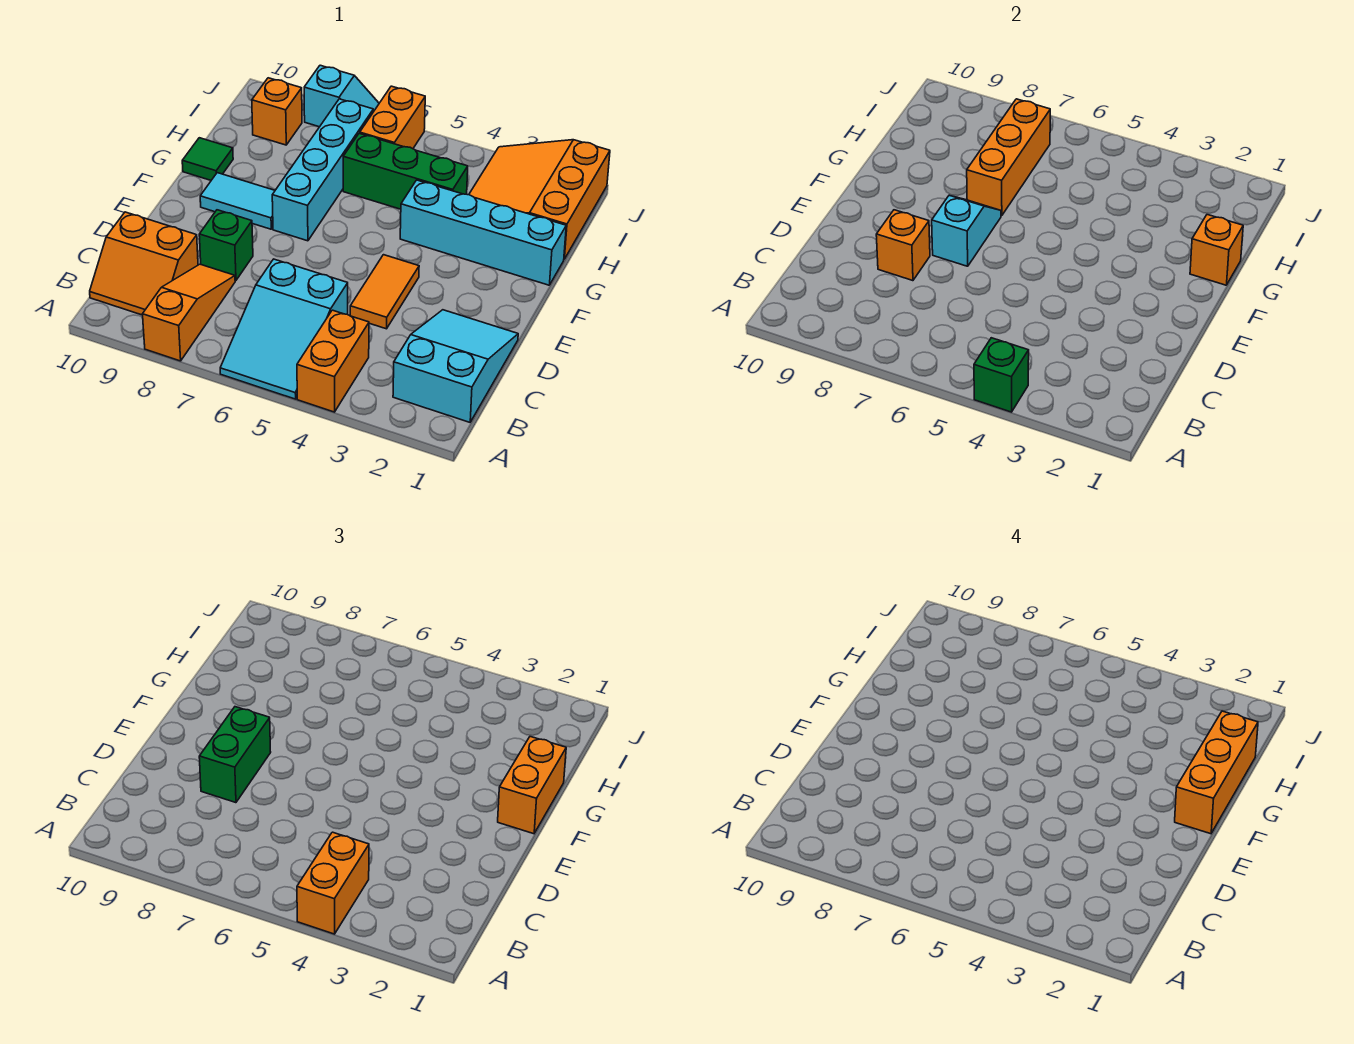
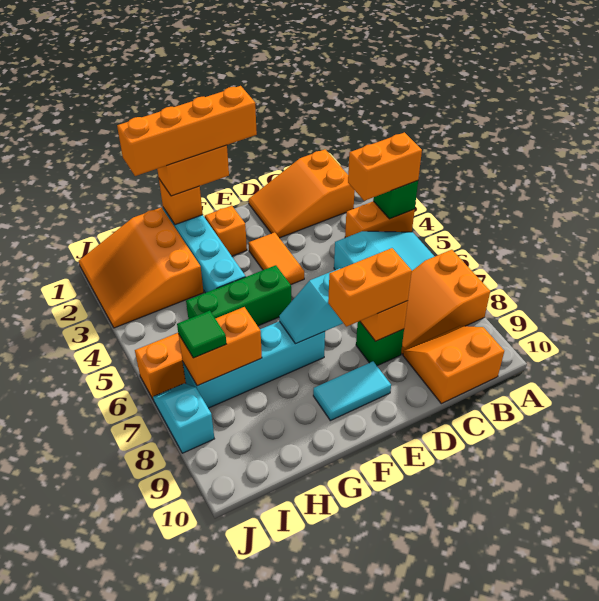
orange 1x3 slope [143,264,235,361] -> orange 2x3 slope [401,250,490,354]
cyan 2x3 slope [393,310,518,422] -> orange 2x3 slope [248,149,355,238]
orange 2x2 slope [90,212,198,315] -> orange 2x2 slope turned to [403,326,504,404]
orange 1x2 tile [350,255,419,329] -> orange 1x2 tile turned to [249,232,304,285]
green 1x2 brick [199,707,271,803] -> orange 1x2 brick [328,248,412,327]
orange 1x3 brick [1175,711,1258,834] -> orange 1x4 brick [117,86,257,176]
cyan 1x2 tile [200,173,275,229] -> cyan 1x2 tile turned to [313,361,391,421]
orange 1x3 brick [967,99,1050,216] -> orange 1x2 brick [179,307,262,386]
green 1x1 tile [182,138,233,180] -> green 1x1 tile moved to [177,311,226,358]
orange 3x3 slope [469,140,610,259] -> orange 3x3 slope turned to [79,208,204,328]
green 1x3 brick [343,133,468,209] -> green 1x3 brick turned to [186,265,291,326]
orange 1x1 brick [252,78,302,145] -> orange 1x1 brick moved to [205,206,247,256]

